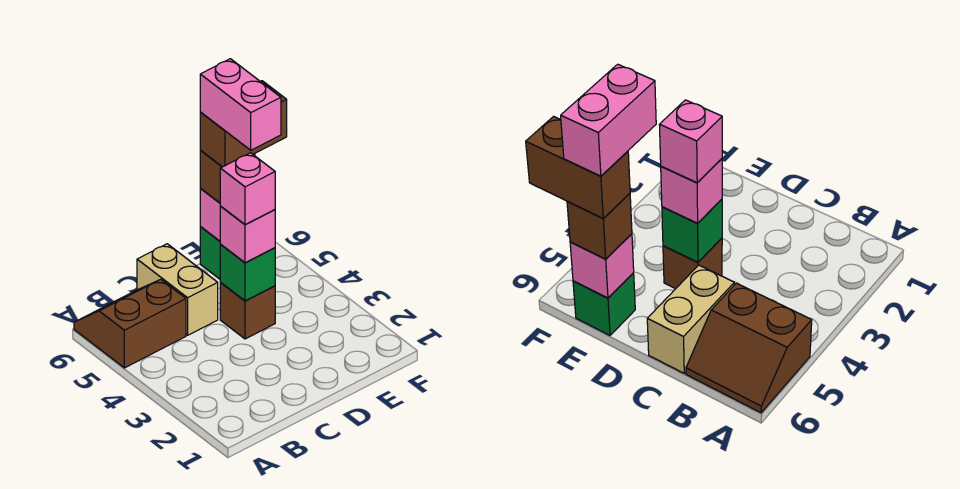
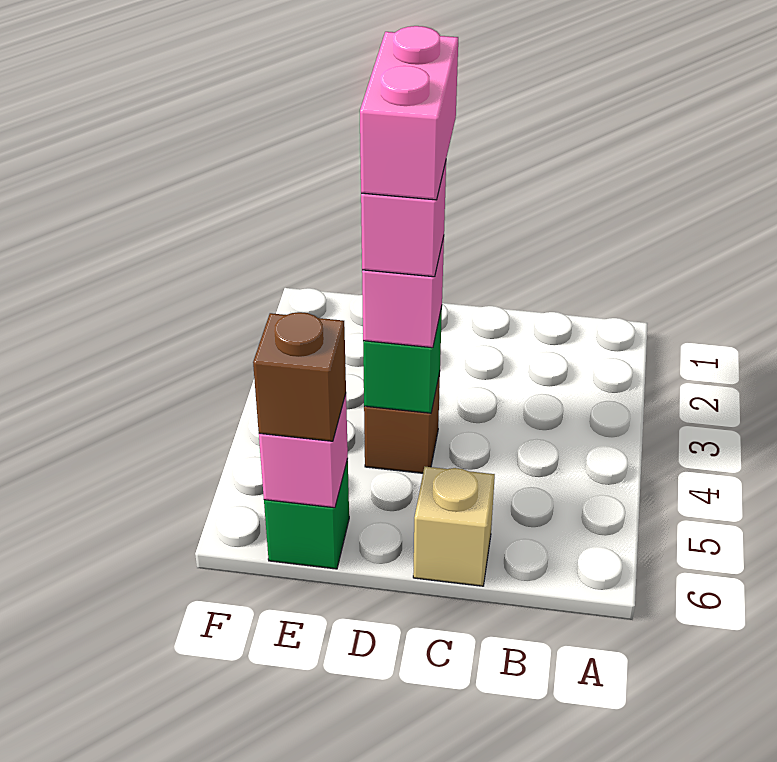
brown 2x2 slope [74,279,186,368] -> none
tan 1x2 brick [137,244,218,335] -> tan 1x1 brick [413,467,495,586]
pink 1x2 brick [200,59,281,150] -> pink 1x2 brick moved to [360,26,458,200]
brown 1x2 brick [200,81,287,167] -> none

